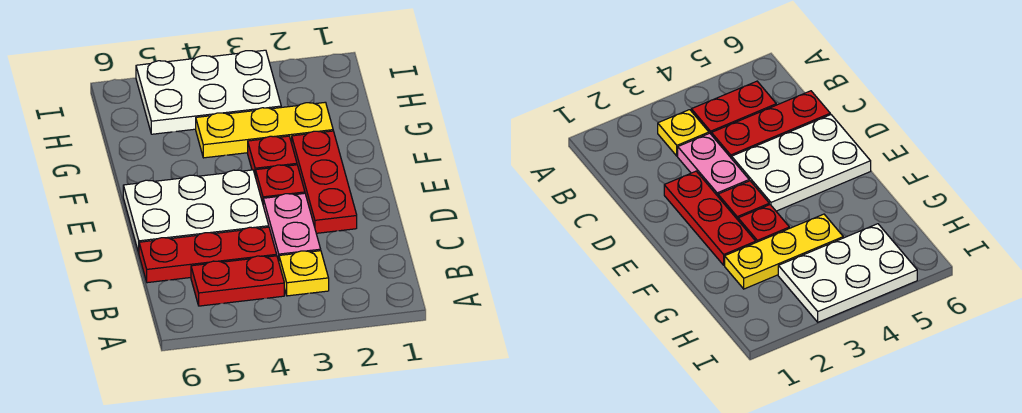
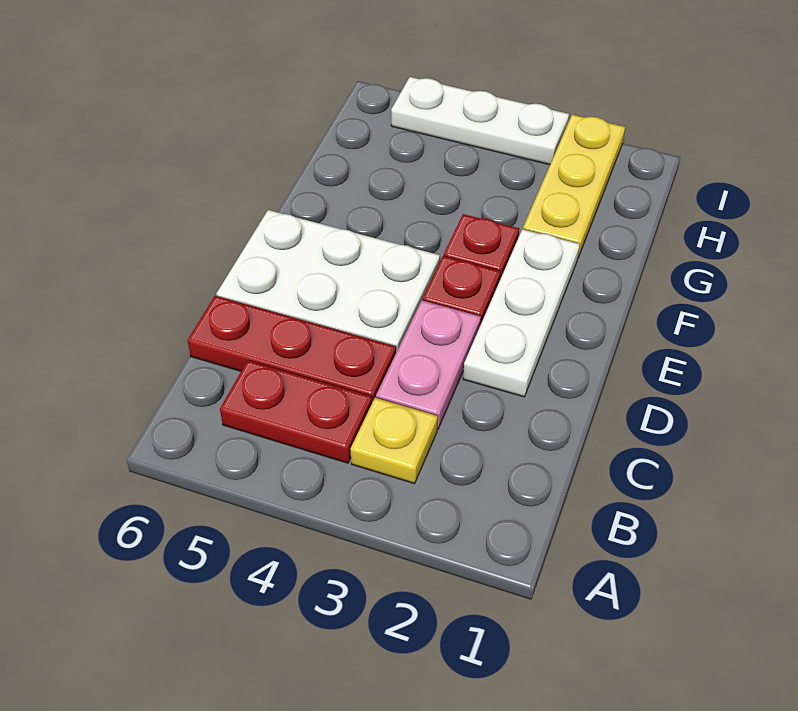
red 1x3 plate [292,131,357,233] -> white 1x3 plate [463,229,580,397]
yellow 1x3 plate [196,102,333,158] -> yellow 1x3 plate turned to [523,115,625,257]
white 2x3 plate [136,50,281,134] -> white 1x3 plate [391,77,569,165]

